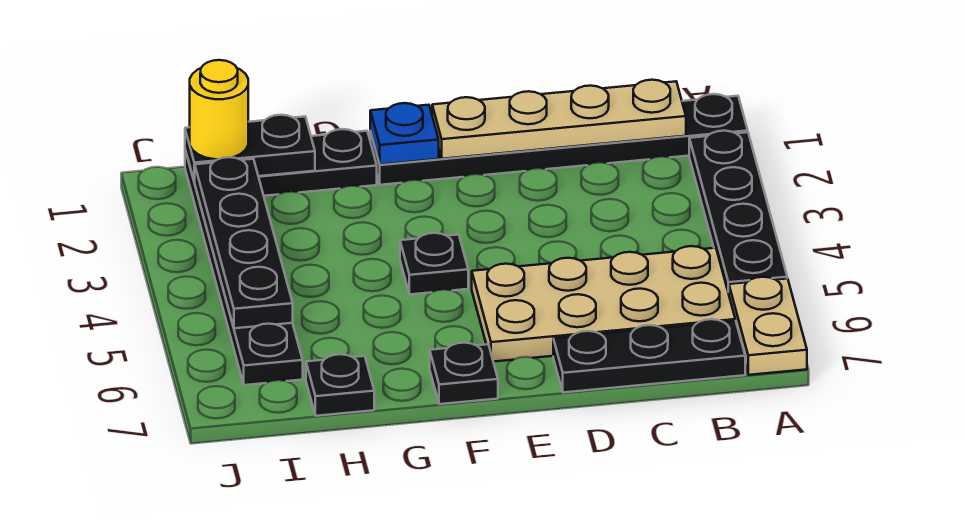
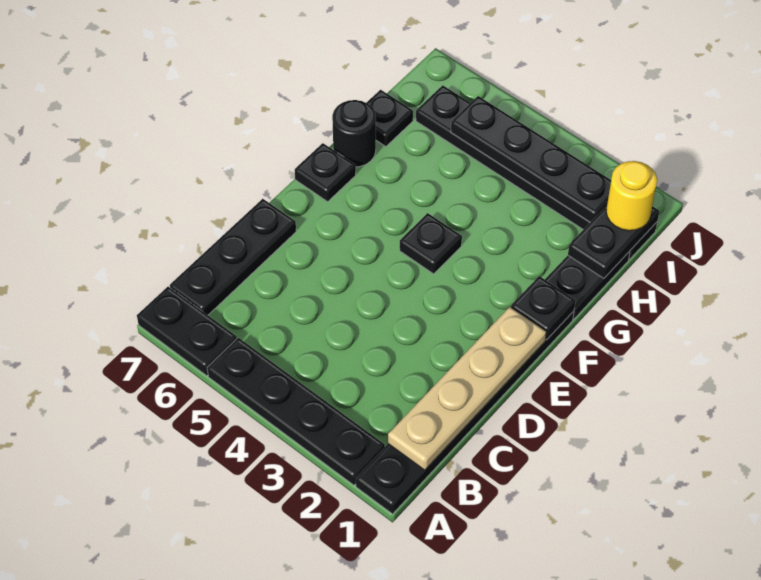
tan 1x2 plate [729,277,807,375] -> black 1x2 plate [137,287,237,376]
tan 2x4 plate [472,246,735,362] -> none
blue 1x1 plate [370,103,439,165] -> black 1x1 plate [511,276,576,340]
none -> black 1x1 round brick [332,100,376,167]

